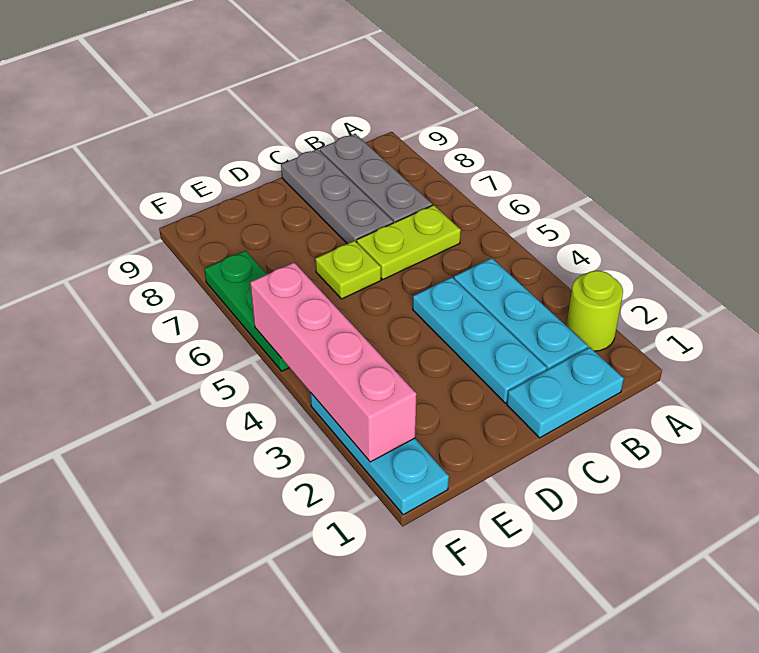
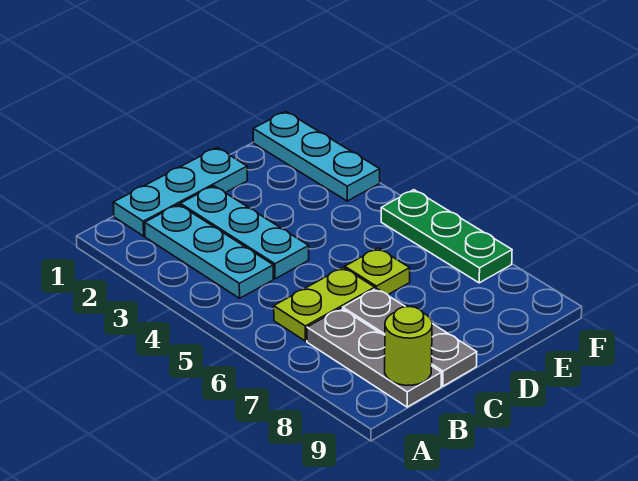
lime 1x1 round brick [567,271,623,351] -> lime 1x1 round brick moved to [385,307,432,385]
cyan 1x2 plate [507,347,624,438] -> cyan 1x3 plate [113,148,247,236]
pink 1x4 brick [250,263,417,462] -> none

